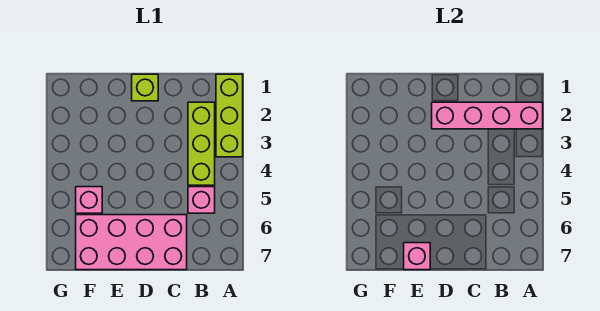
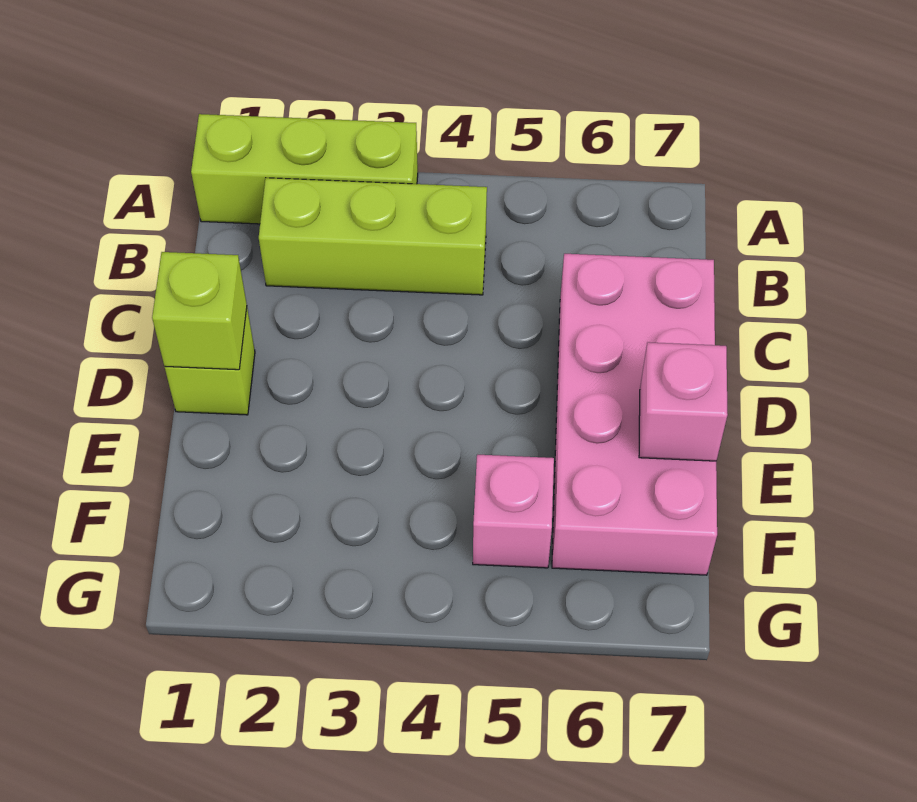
pink 1x4 brick [432,102,543,129] -> none
pink 1x1 brick [188,187,215,213] -> none
none -> lime 1x1 brick [152,252,247,370]

